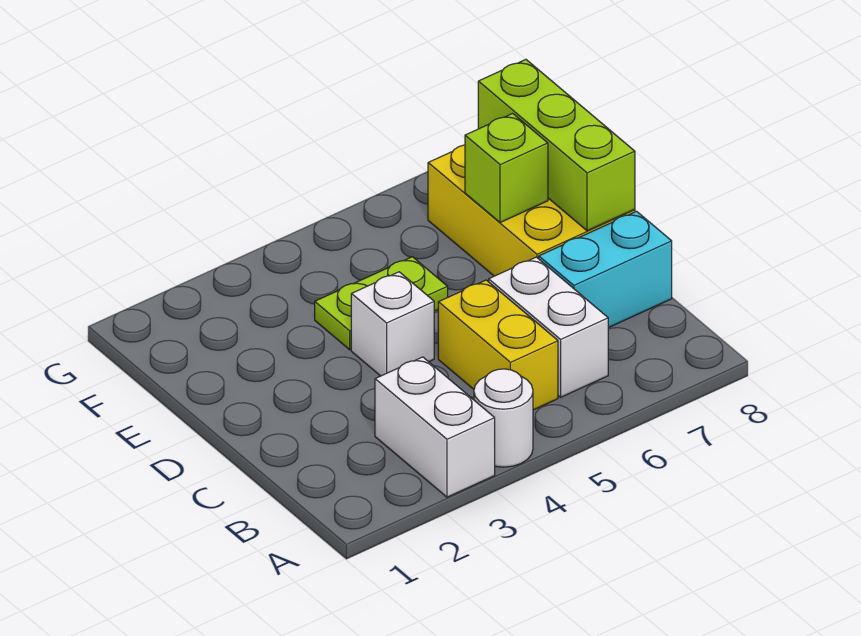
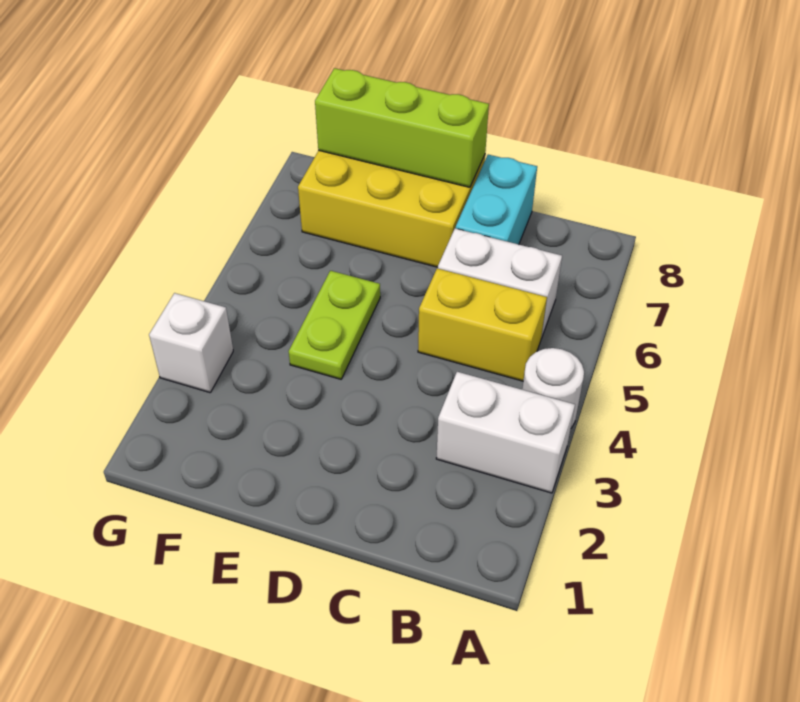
white 1x1 brick [351,272,434,376] -> white 1x1 brick moved to [149,293,233,392]
lime 1x1 brick [465,113,548,223] -> none

